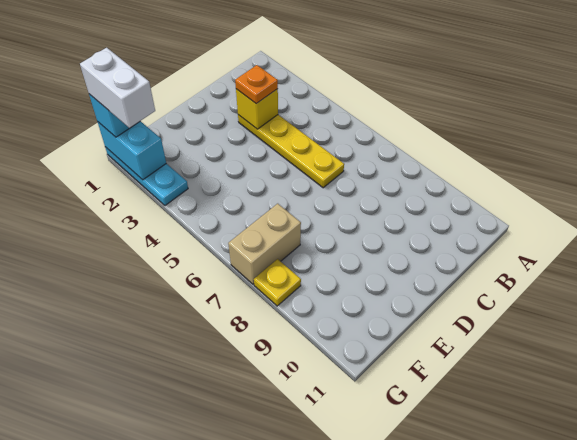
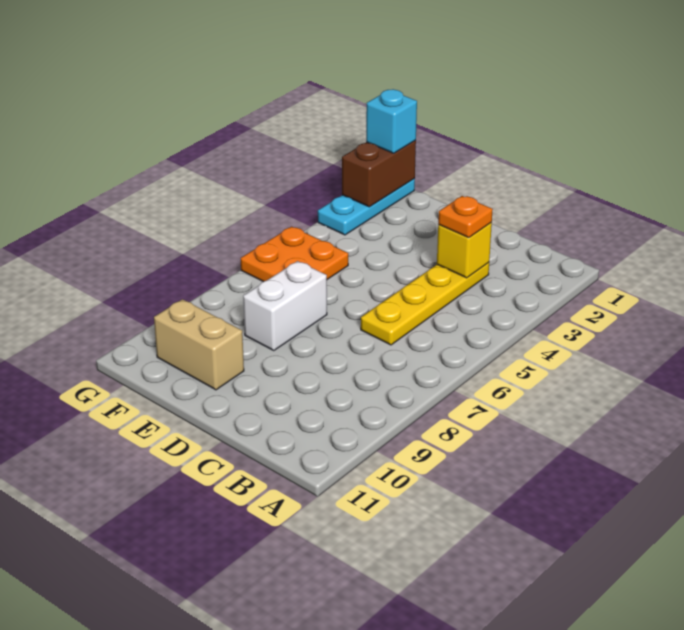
none -> orange 2x2 plate [241,227,348,282]
tan 1x2 brick [228,204,301,284] -> tan 1x2 brick moved to [154,299,244,390]
cyan 1x2 brick [97,121,166,180] -> brown 1x2 brick [342,140,416,207]
white 1x2 brick [80,48,155,128] -> white 1x2 brick moved to [243,261,327,351]
yellow 1x1 plate [254,259,301,306] -> none

